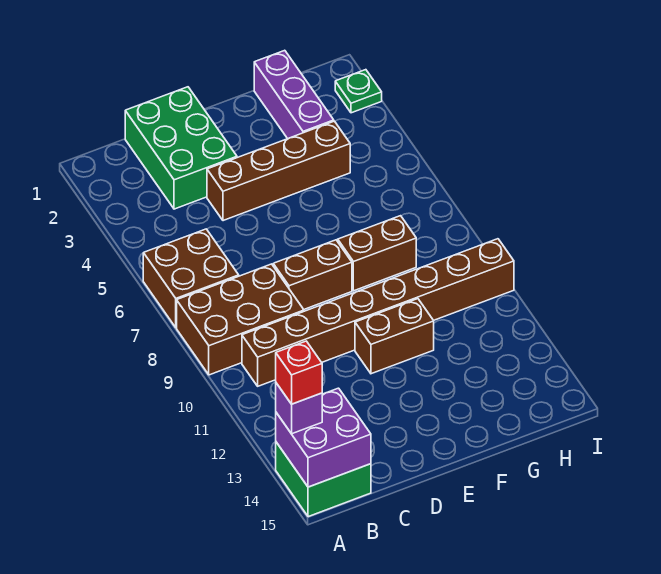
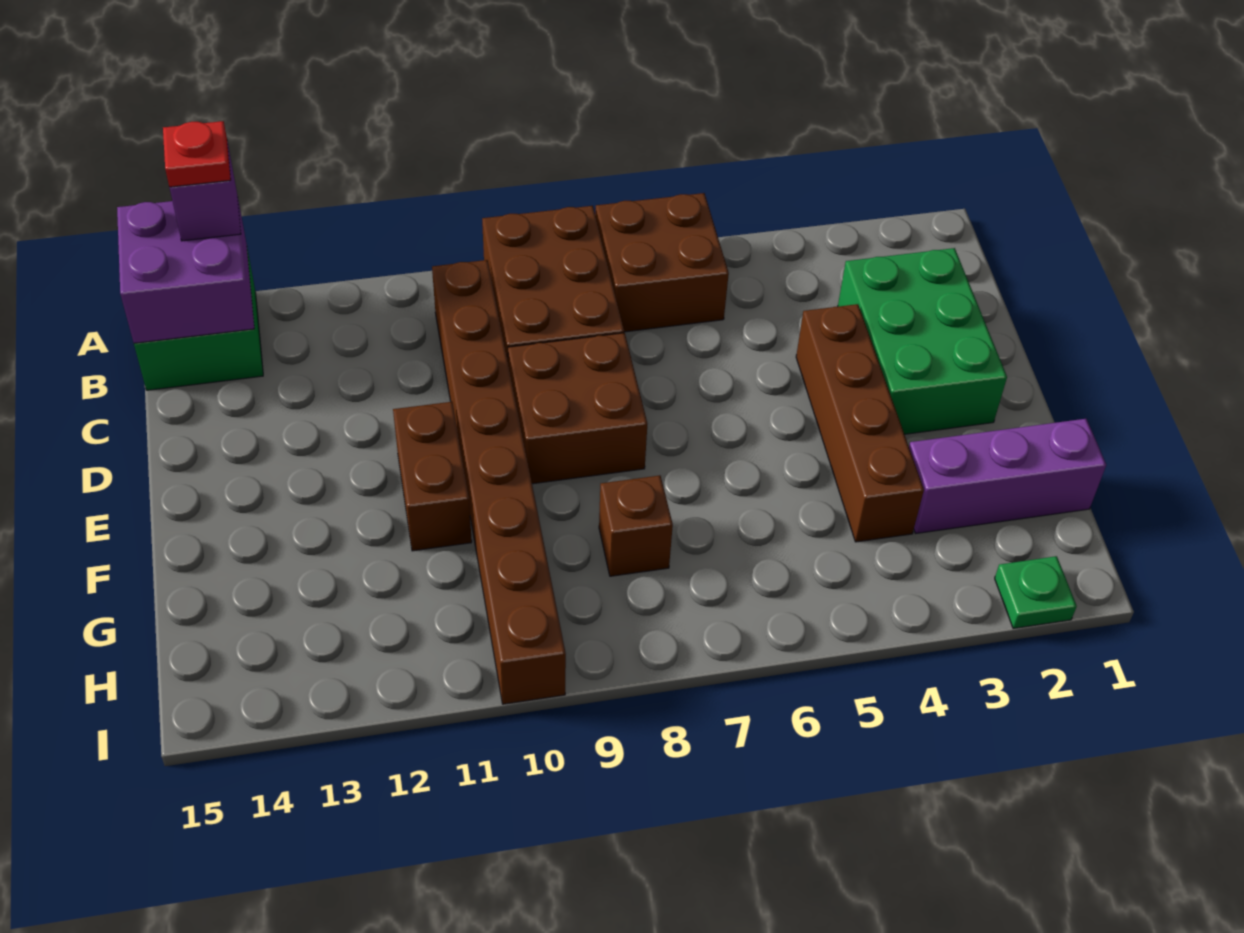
red 1x1 brick [276,341,322,404] -> red 1x1 plate [163,121,231,187]
green 2x3 brick [125,87,237,209] -> green 2x3 brick turned to [838,248,1007,434]
brown 1x2 brick [273,240,352,309] -> brown 2x2 brick [508,333,647,484]
brown 1x2 brick [338,216,416,291] -> brown 1x1 brick [599,475,673,576]

